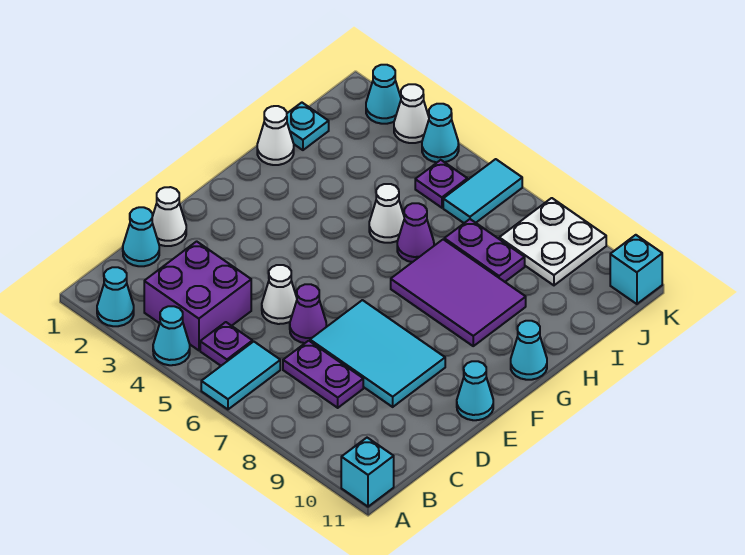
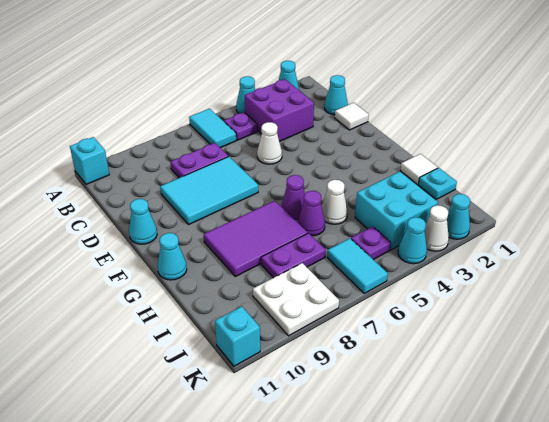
white 1x1 cone [152,187,186,246] -> white 1x1 tile [335,103,369,130]
purple 1x1 cone [290,284,326,343] -> purple 1x1 cone moved to [281,175,305,220]
white 1x1 cone [257,106,294,165] -> white 1x1 tile [400,154,438,184]
none -> cyan 2x2 brick [355,172,438,250]

